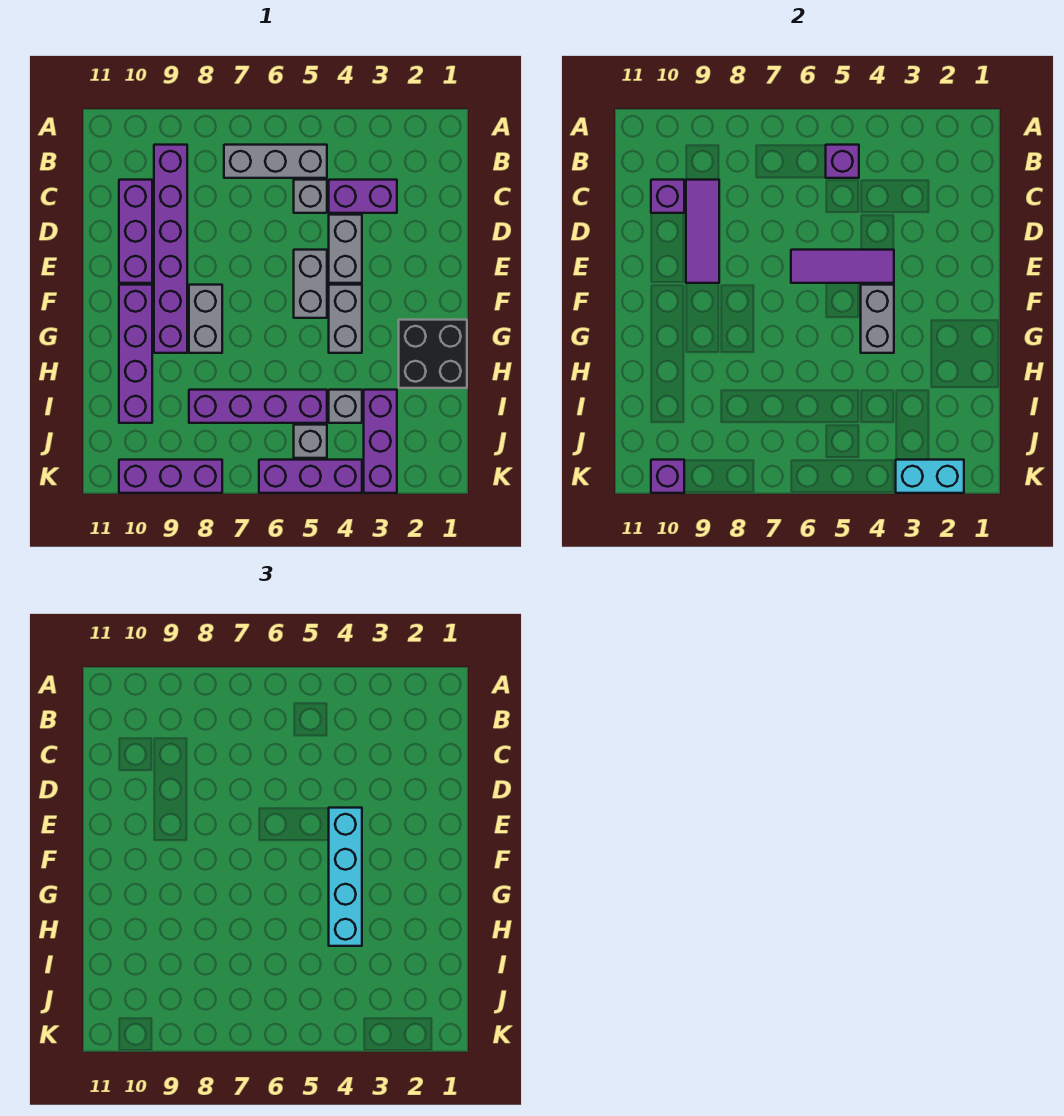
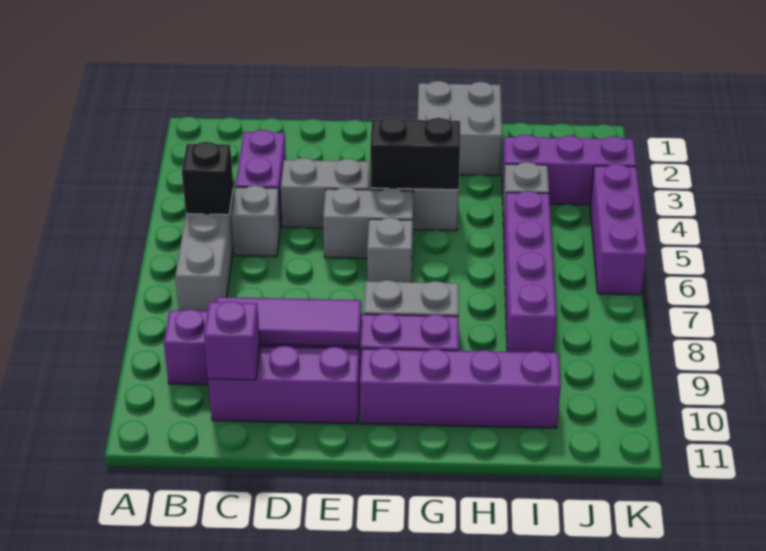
purple 1x1 brick [826,145,859,178] -> black 1x1 brick [182,142,233,215]
purple 1x3 tile [791,250,894,283] -> none
cyan 1x4 brick [329,808,362,946] -> none
grey 1x2 brick [861,285,894,353] -> black 1x2 brick [370,117,460,190]
black 2x2 brick [399,320,467,388] -> grey 2x2 brick [418,81,502,176]
grey 1x1 brick [294,425,327,458] -> grey 1x1 brick moved to [367,218,413,282]
cyan 1x2 brick [896,460,964,493] -> none
purple 1x3 brick [119,460,222,493] -> none
purple 1x1 brick [651,460,684,493] -> none

